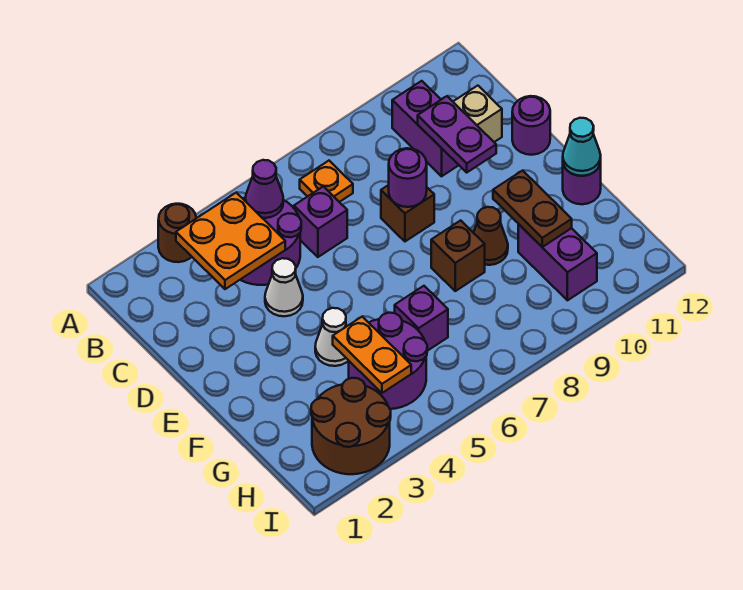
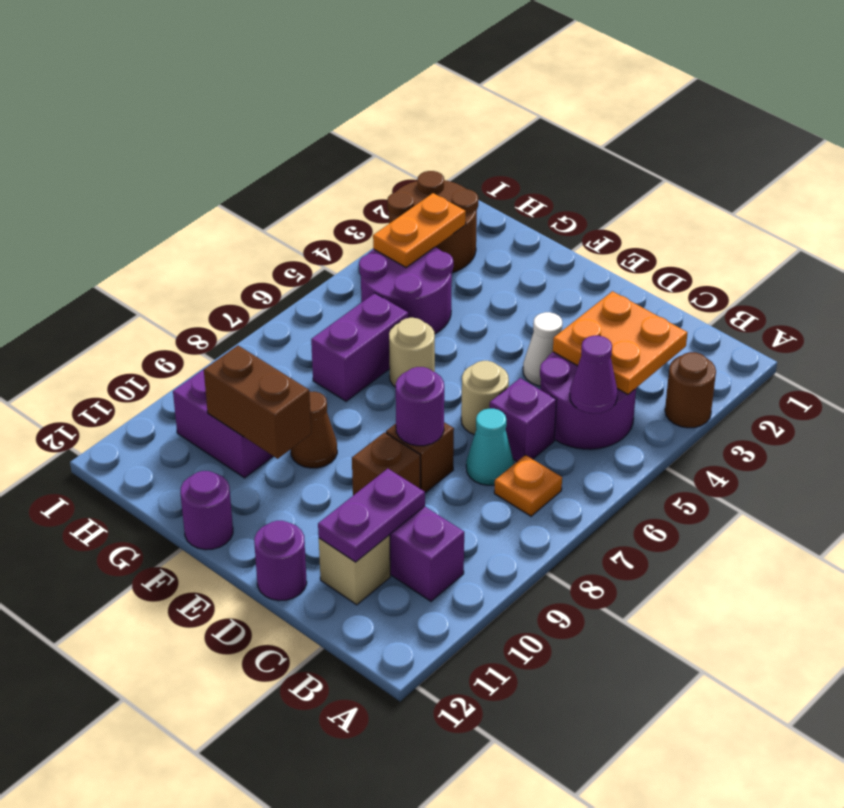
purple 1x2 plate [418,96,496,172] -> purple 1x2 plate turned to [318,469,425,562]
none -> tan 1x1 round brick [461,361,509,435]
white 1x1 cone [315,308,349,366] -> none
none -> tan 1x1 round brick [389,318,435,387]
brown 1x1 brick [431,220,485,291] -> brown 1x1 brick moved to [352,432,420,495]
brown 1x2 plate [493,171,572,247] -> brown 1x2 brick [204,346,311,459]
cyan 1x1 cone [563,118,601,176] -> cyan 1x1 cone moved to [466,409,514,485]
orange 1x2 plate [333,317,411,393] -> orange 1x2 plate turned to [373,193,466,267]
purple 1x1 brick [395,286,448,351] -> purple 1x2 brick [311,293,408,401]

